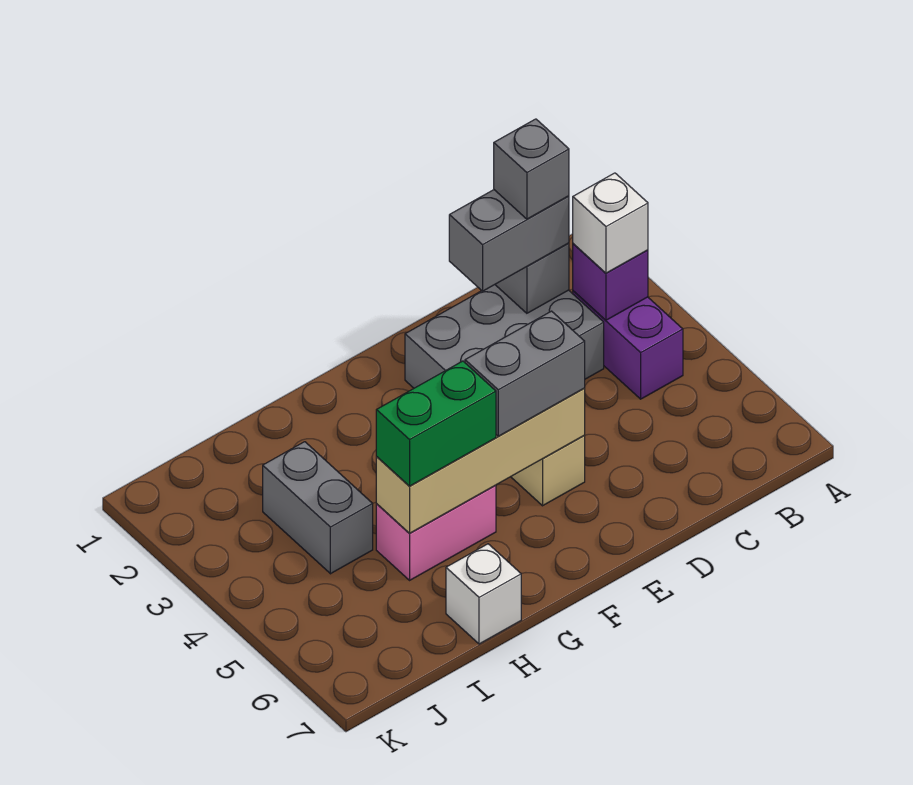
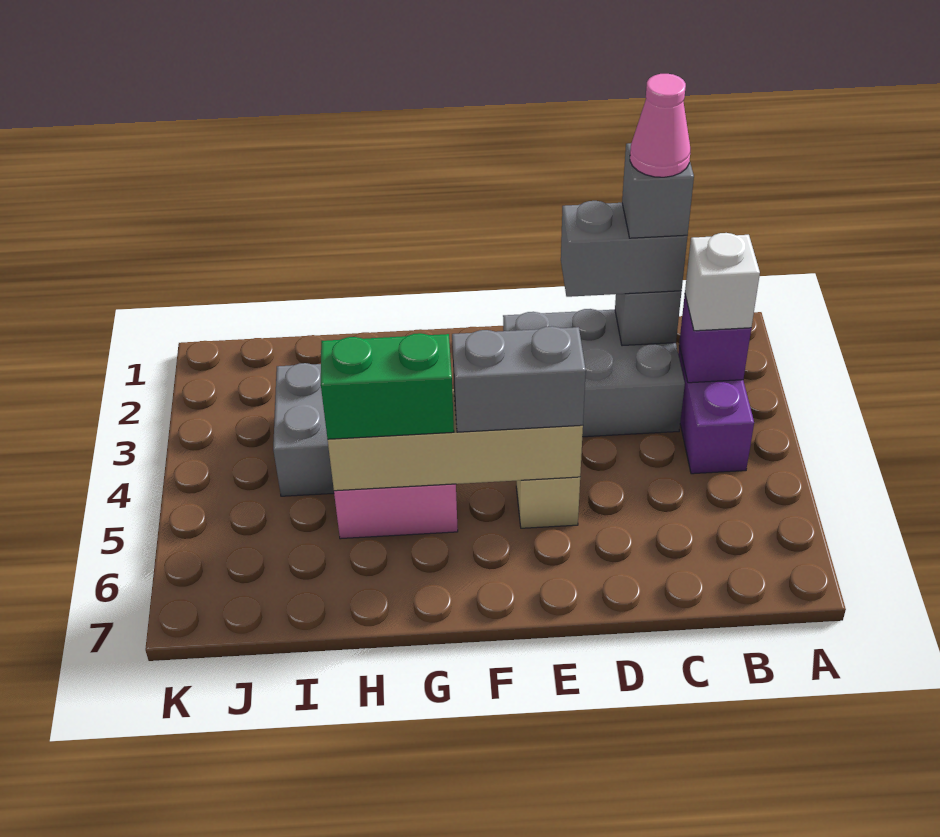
none -> pink 1x1 cone [630,74,690,177]
white 1x1 brick [446,544,521,644] -> none

